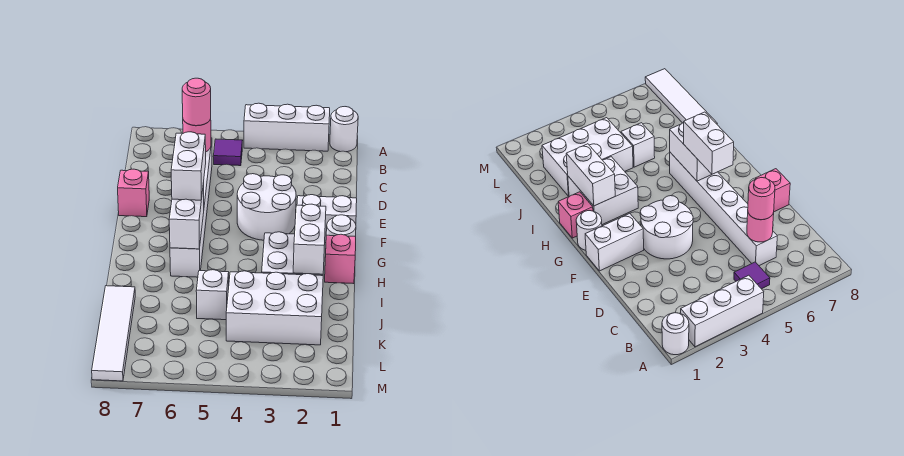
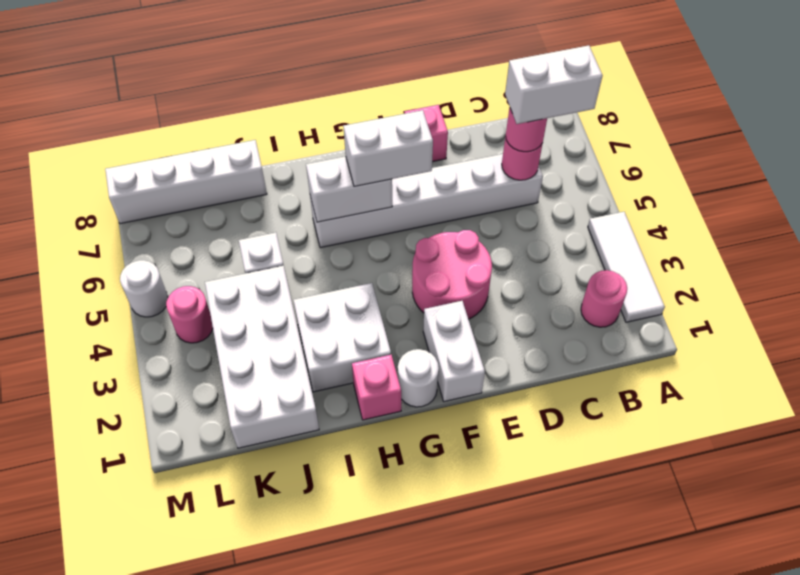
white 1x1 round brick [330,107,358,152] -> white 1x1 round brick moved to [120,260,168,317]
white 1x3 brick [244,103,330,151] -> white 1x3 tile [588,212,665,322]
none -> pink 1x1 round brick [581,270,627,327]
purple 1x1 tile [213,139,243,166] -> none
white 2x2 round brick [237,174,296,240] -> pink 2x2 round brick [412,230,492,319]
white 1x2 brick [293,204,326,274] -> white 1x2 brick moved to [505,46,603,124]
white 2x3 brick [226,271,323,345] -> white 2x4 brick [205,266,319,448]
white 1x4 tile [92,286,135,381] -> white 1x4 brick [105,140,267,224]
none -> pink 1x1 round brick [166,286,213,343]

